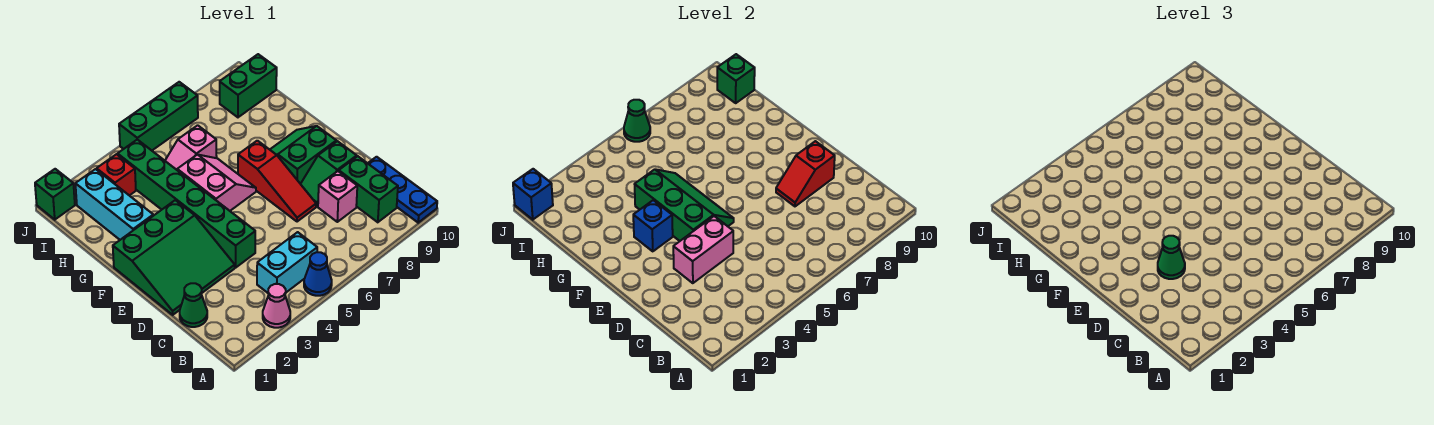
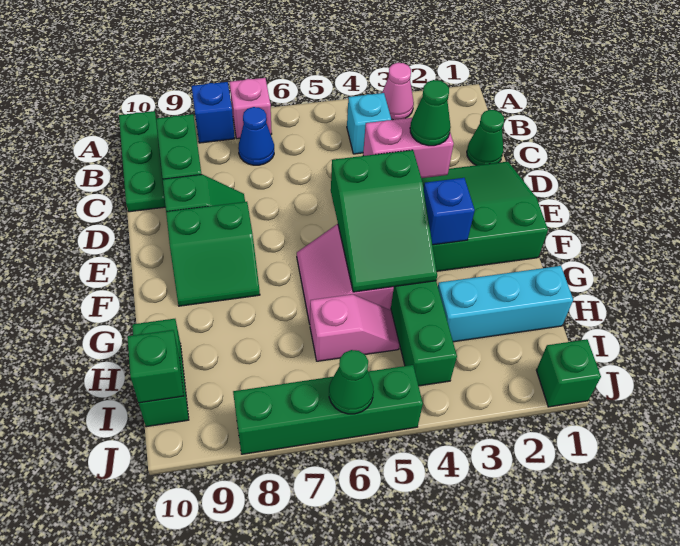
blue 1x1 cone [304,252,332,296] -> blue 1x1 cone moved to [238,107,274,165]
blue 1x3 plate [368,157,437,223] -> green 1x3 plate [119,111,166,212]
cyan 1x2 brick [257,232,317,293] -> cyan 1x1 brick [347,93,392,154]
pink 1x1 brick [318,171,357,222] -> pink 1x1 brick moved to [230,78,272,139]
red 1x3 slope [238,141,316,222] -> none
red 1x2 slope [776,141,835,206] -> none
green 2x3 slope [635,169,734,241] -> green 2x3 slope turned to [331,150,437,292]
cyan 1x3 brick [75,169,153,240] -> cyan 1x3 brick turned to [438,266,573,342]
red 1x1 brick [97,154,136,196] -> none
green 1x2 brick [220,54,277,117] -> green 1x2 brick turned to [132,319,189,427]
blue 1x1 brick [513,169,553,220] -> blue 1x1 brick moved to [192,82,235,143]
green 1x3 brick [119,82,198,150] -> green 1x4 brick [233,365,423,454]

